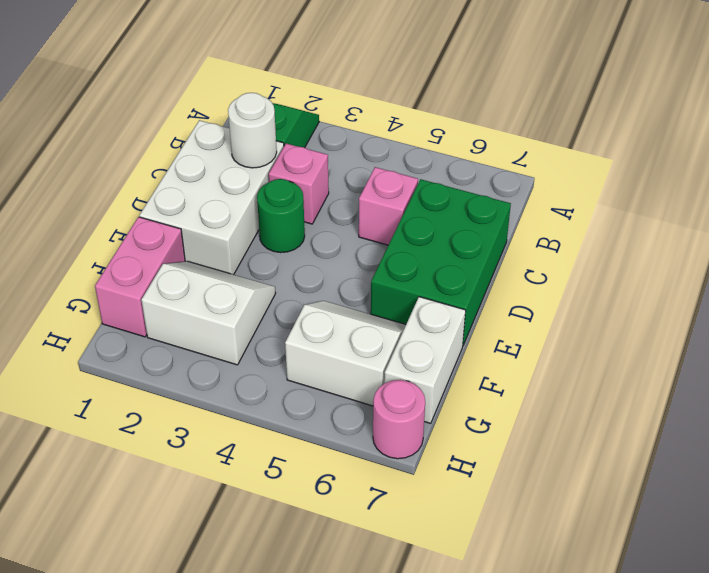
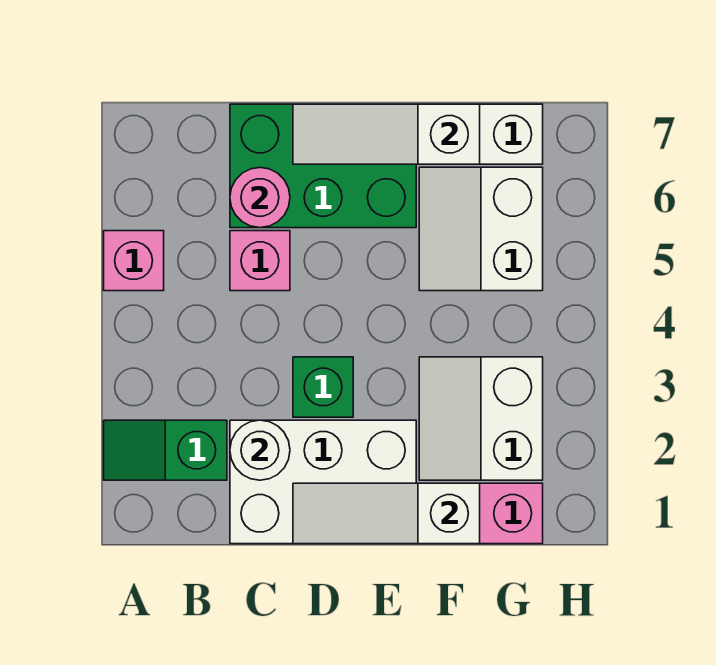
pink 1x1 brick [269,144,329,224] -> pink 1x1 brick moved to [104,231,164,291]
none -> white 1x3 slope [293,483,480,544]
green 1x1 round brick [257,179,305,253] -> green 1x1 brick [293,357,353,417]
none -> white 1x3 slope [293,104,480,164]
pink 1x1 round brick [373,380,425,459] -> pink 1x1 round brick moved to [230,168,290,228]

